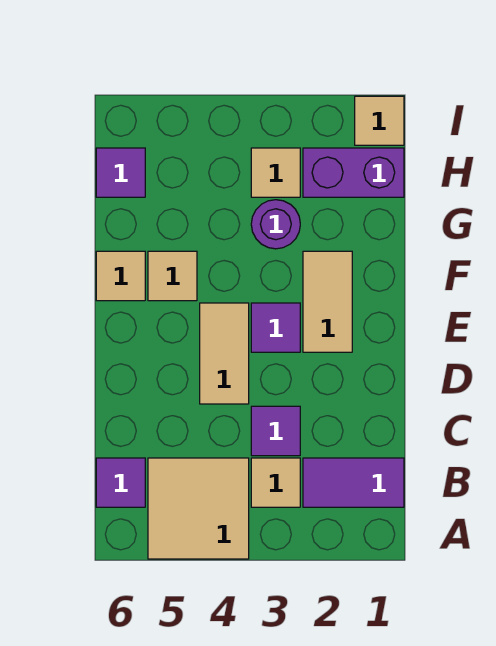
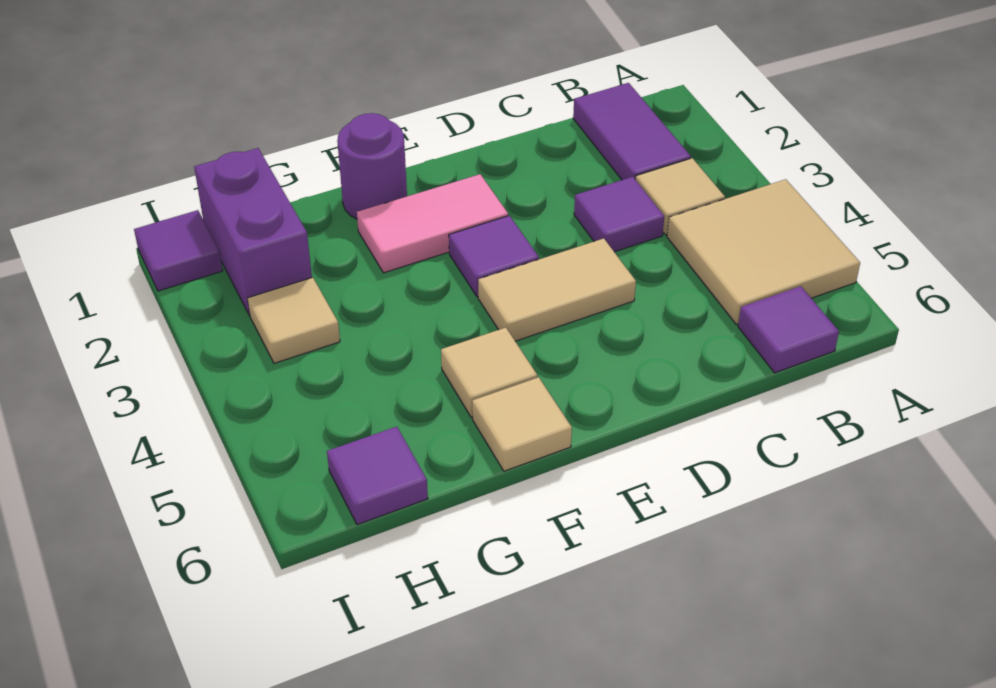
tan 1x2 tile [303,251,352,352] -> pink 1x2 tile [357,174,508,273]
purple 1x1 round brick [251,200,300,249] -> purple 1x1 round brick moved to [337,113,407,219]
tan 1x1 tile [355,96,404,145] -> purple 1x1 tile [134,210,223,291]

